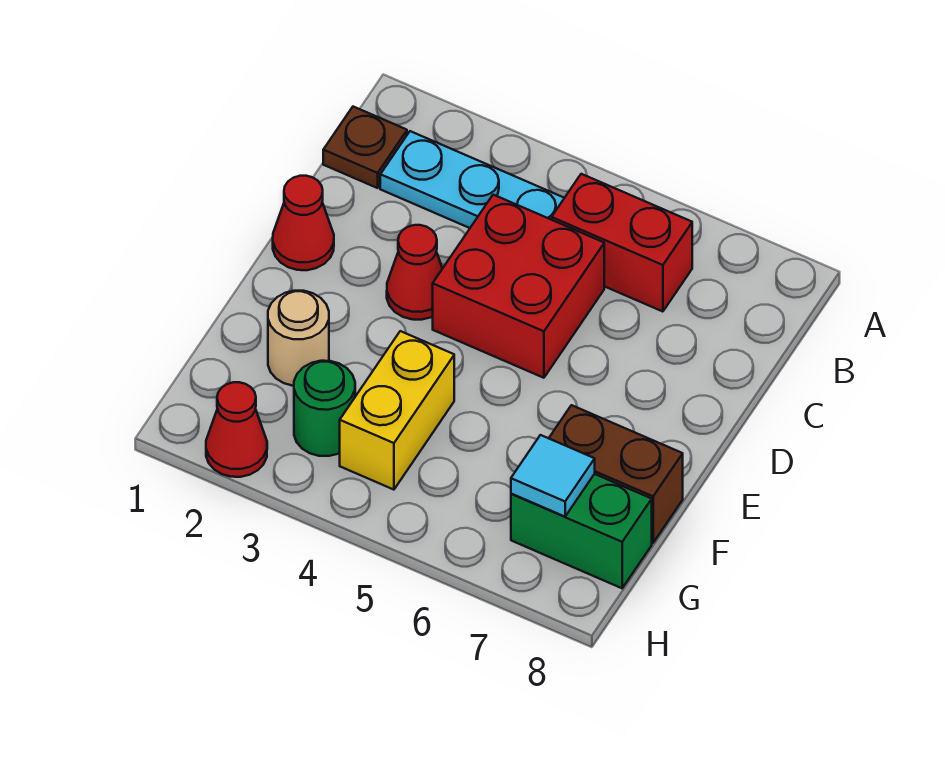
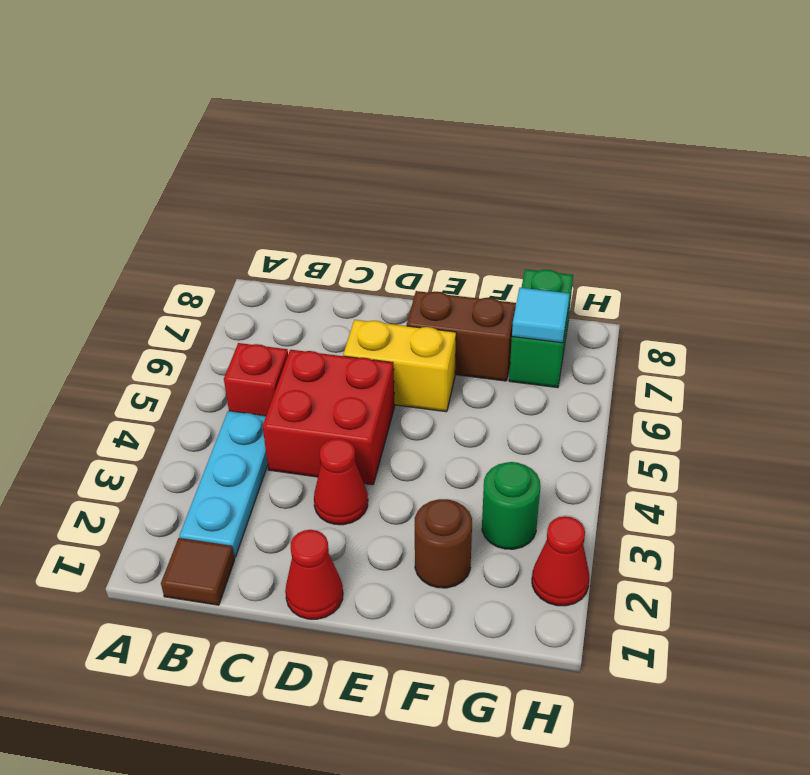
brown 1x1 plate [323,107,407,188] -> brown 1x1 tile [161,538,235,605]
red 1x2 brick [552,174,692,312] -> red 1x1 brick [224,343,288,416]
tan 1x1 round brick [268,291,329,386] -> brown 1x1 round brick [415,499,472,588]
yellow 1x2 brick [340,331,454,490] -> yellow 1x2 brick moved to [343,320,456,412]
brown 1x2 brick [549,405,683,543] -> brown 1x2 brick turned to [407,291,516,381]

